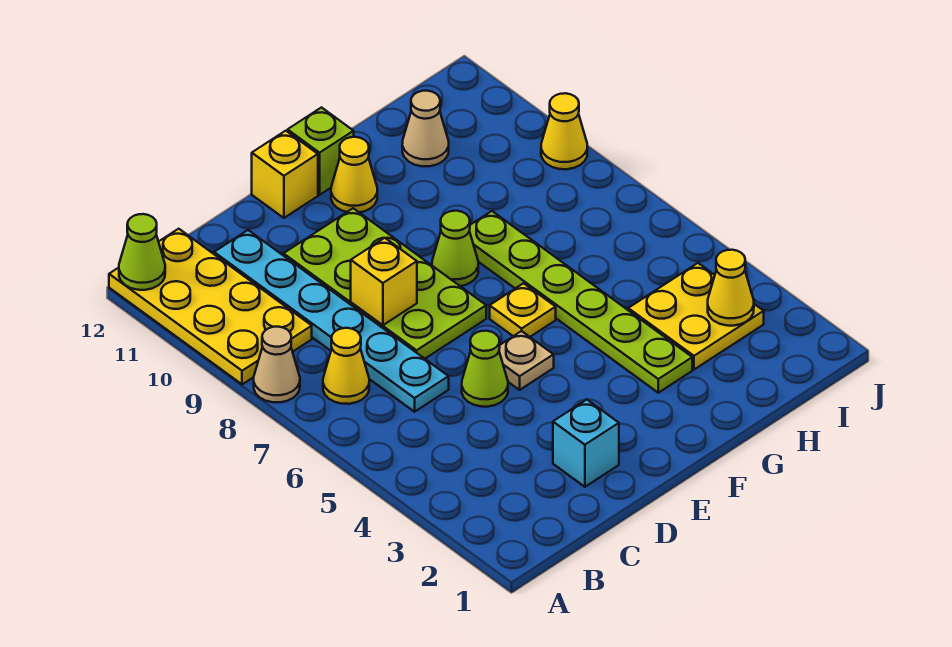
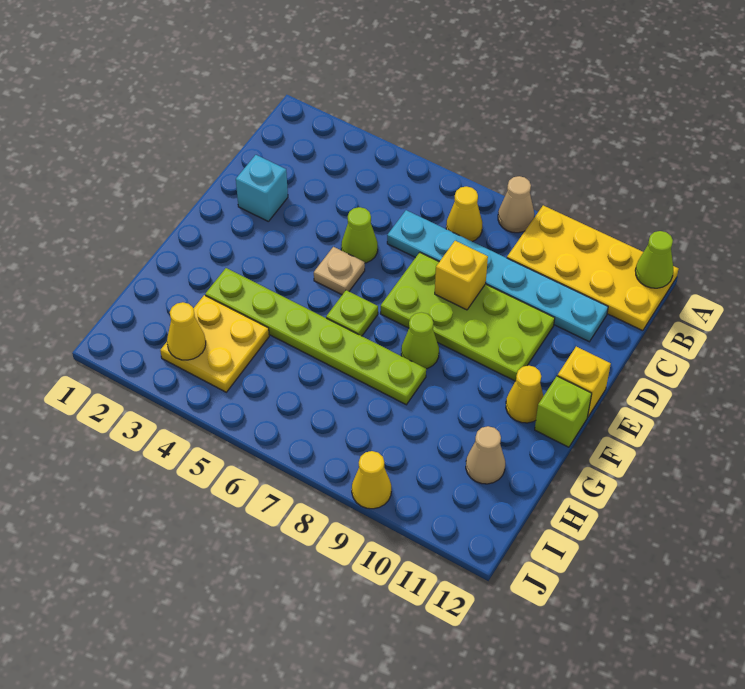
yellow 1x1 plate [490,283,556,337] -> lime 1x1 plate [326,290,378,336]

